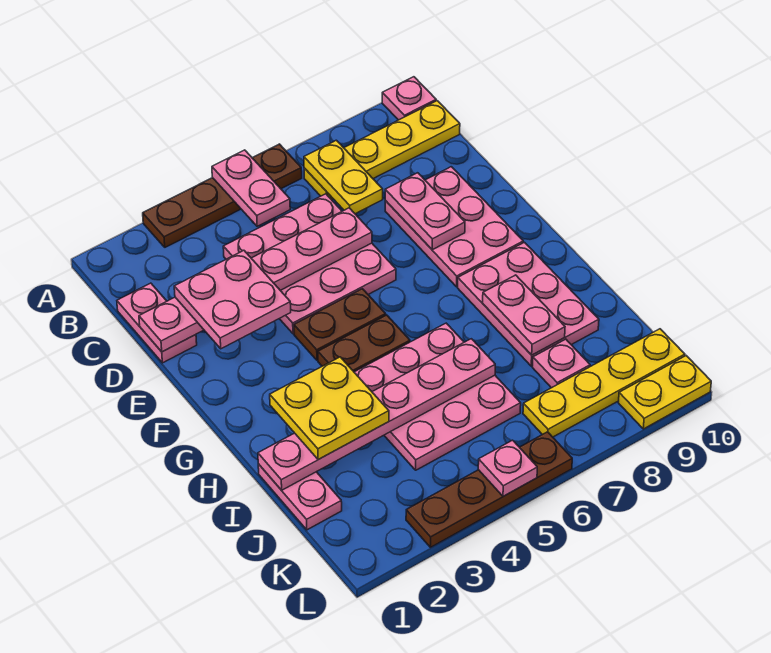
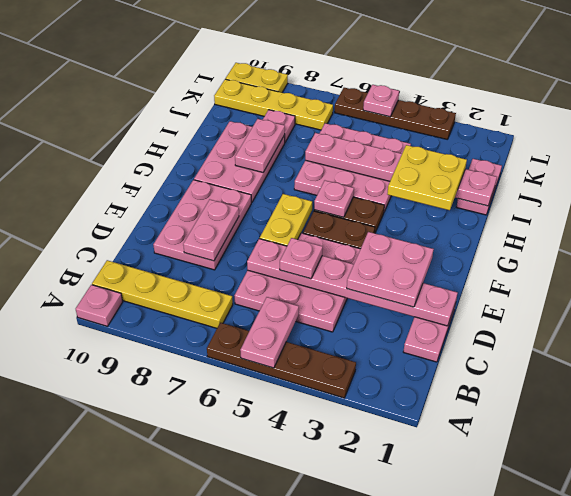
yellow 1x2 plate [304,140,383,214] -> yellow 1x2 plate moved to [260,194,312,246]
none -> pink 1x1 plate [280,238,323,279]
none -> pink 1x1 plate [314,181,354,217]

